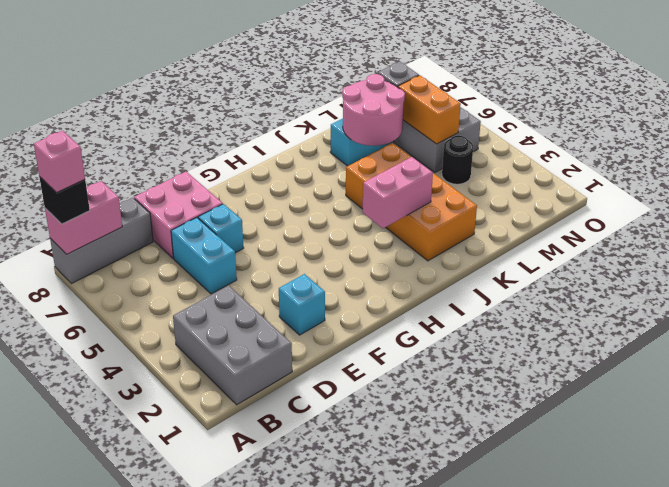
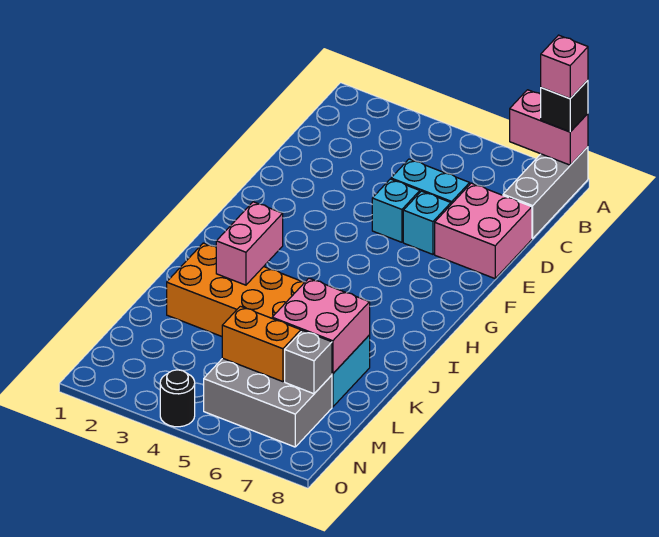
pink 1x2 brick [45,181,122,254] -> pink 1x2 brick turned to [510,90,588,165]
grey 2x3 brick [173,285,292,405] -> none
cyan 1x1 brick [279,274,325,335] -> cyan 1x1 brick moved to [372,179,420,242]
pink 2x2 round brick [342,74,405,146] -> pink 2x2 brick [272,278,370,374]
black 1x1 round brick [442,136,473,184] -> black 1x1 round brick moved to [160,370,195,427]

